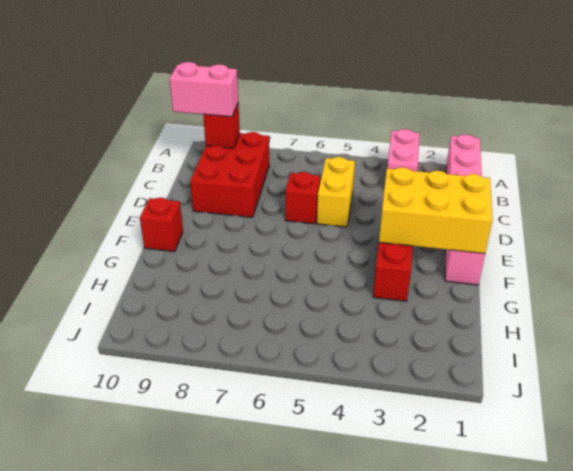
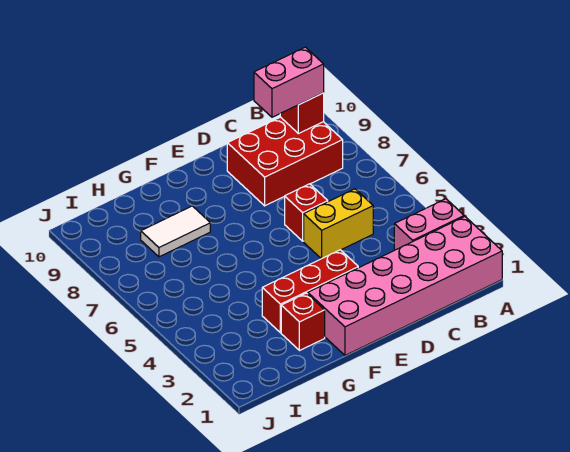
pink 1x6 brick [445,134,485,285] -> pink 2x6 brick [308,216,502,355]
pink 1x2 brick [169,62,238,117] -> pink 1x2 brick turned to [254,47,324,117]
yellow 2x3 brick [379,167,493,254] -> none
red 1x1 brick [140,198,183,252] -> red 1x1 brick moved to [281,293,325,351]
none -> white 1x2 tile [141,206,210,257]

